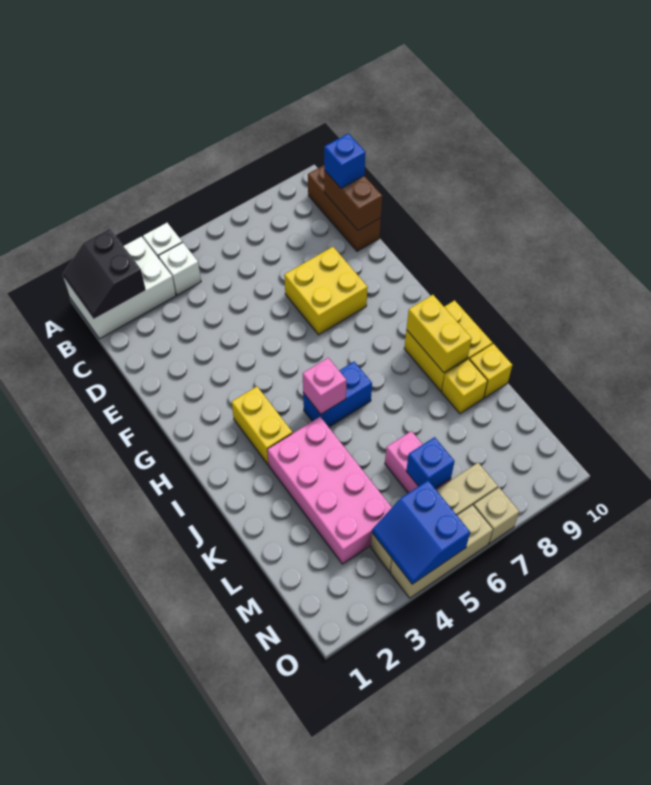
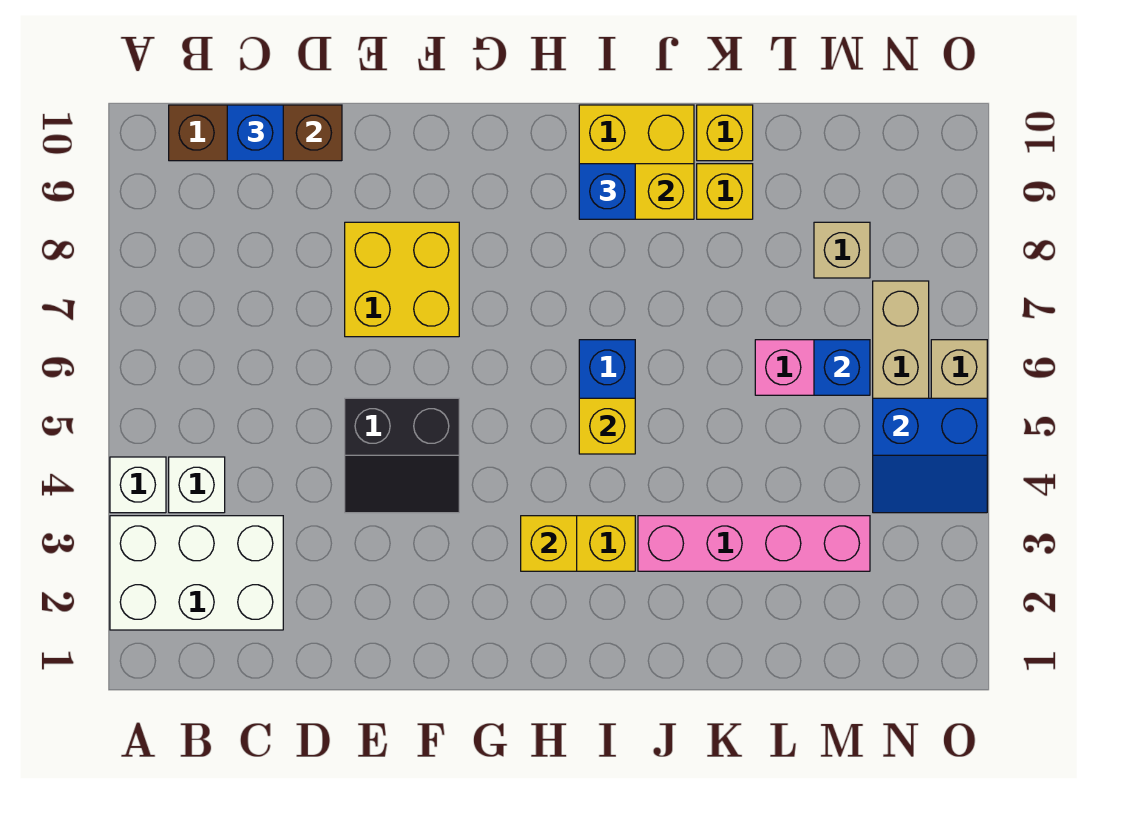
white 2x3 brick [64,236,176,339] -> white 2x3 brick turned to [110,516,283,630]
black 2x2 slope [63,229,146,319] -> black 2x2 slope moved to [345,398,459,513]
none -> yellow 1x1 brick [521,516,577,571]
pink 1x1 brick [303,358,347,414] -> yellow 1x1 brick [579,398,635,454]
none -> blue 1x1 brick [579,164,635,219]
pink 2x4 brick [267,417,392,564] -> pink 1x4 brick [638,516,870,571]
tan 1x1 brick [474,488,519,544] -> tan 1x1 brick moved to [814,222,870,278]

